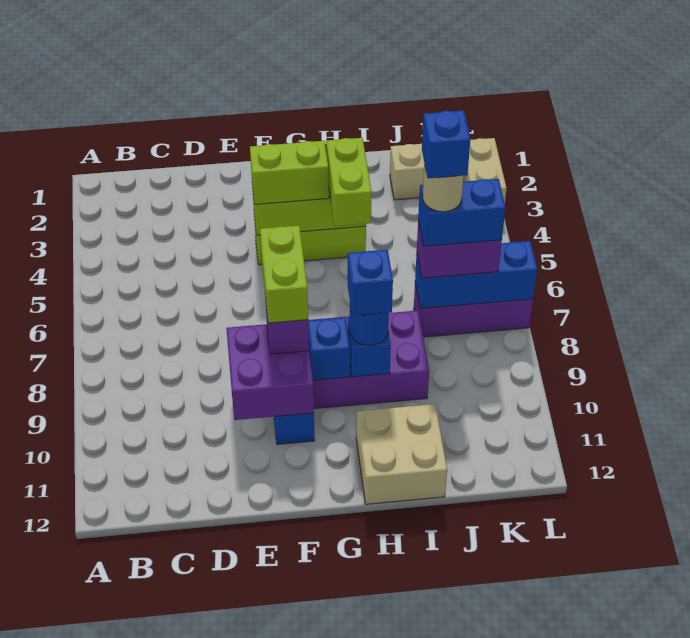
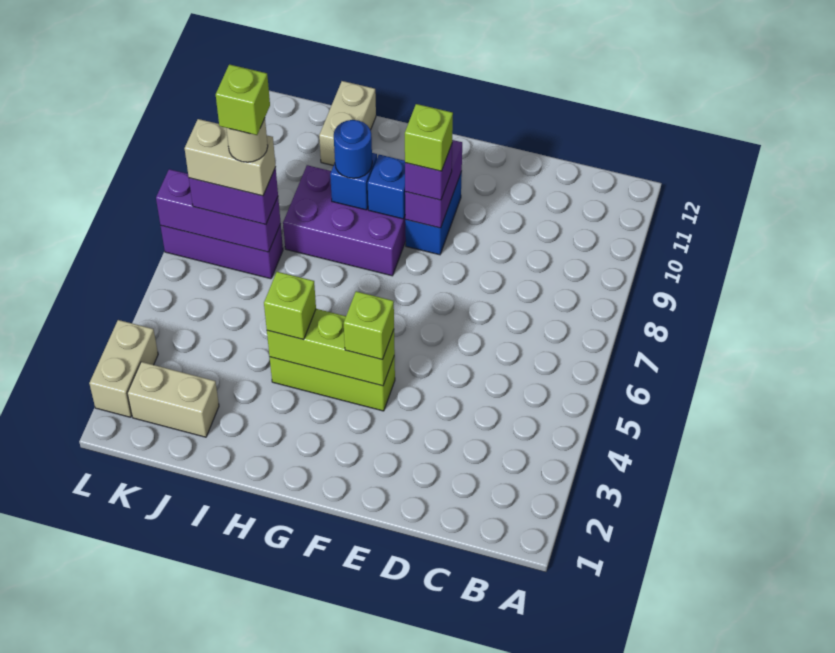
purple 2x2 brick [226,324,314,420] -> purple 1x2 brick [405,140,462,228]
lime 1x2 brick [250,141,329,204] -> lime 1x1 brick [344,291,394,360]
lime 1x2 brick [260,225,308,323] -> lime 1x1 brick [405,104,453,171]
lime 1x2 brick [326,138,372,226] -> lime 1x1 brick [264,272,316,340]
blue 1x1 brick [348,250,393,316] -> none
tan 2x2 brick [356,404,447,504] -> tan 1x2 brick [319,81,376,166]
blue 1x3 brick [415,241,537,308] -> purple 1x3 brick [156,169,281,252]
blue 1x2 brick [418,179,505,246] -> tan 1x2 brick [184,119,276,196]
blue 1x1 brick [422,110,470,178] -> lime 1x1 brick [216,64,270,135]

